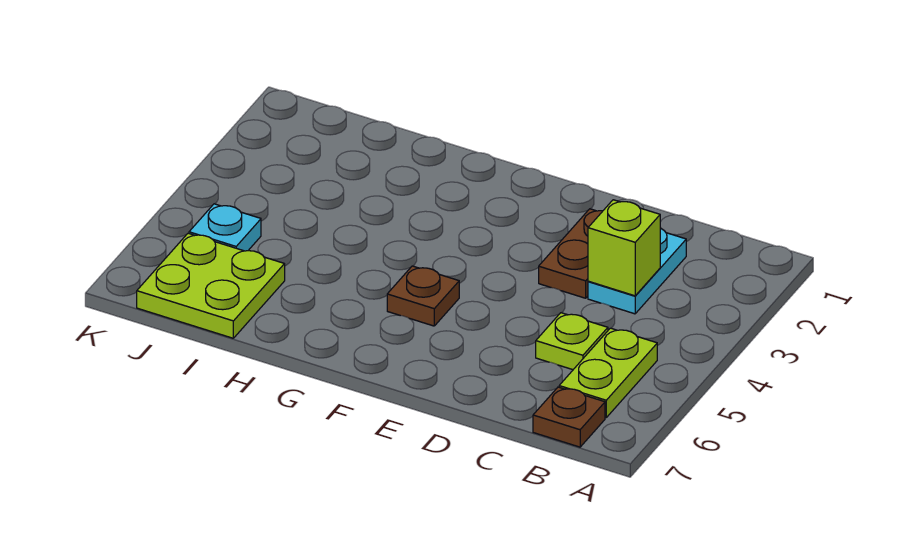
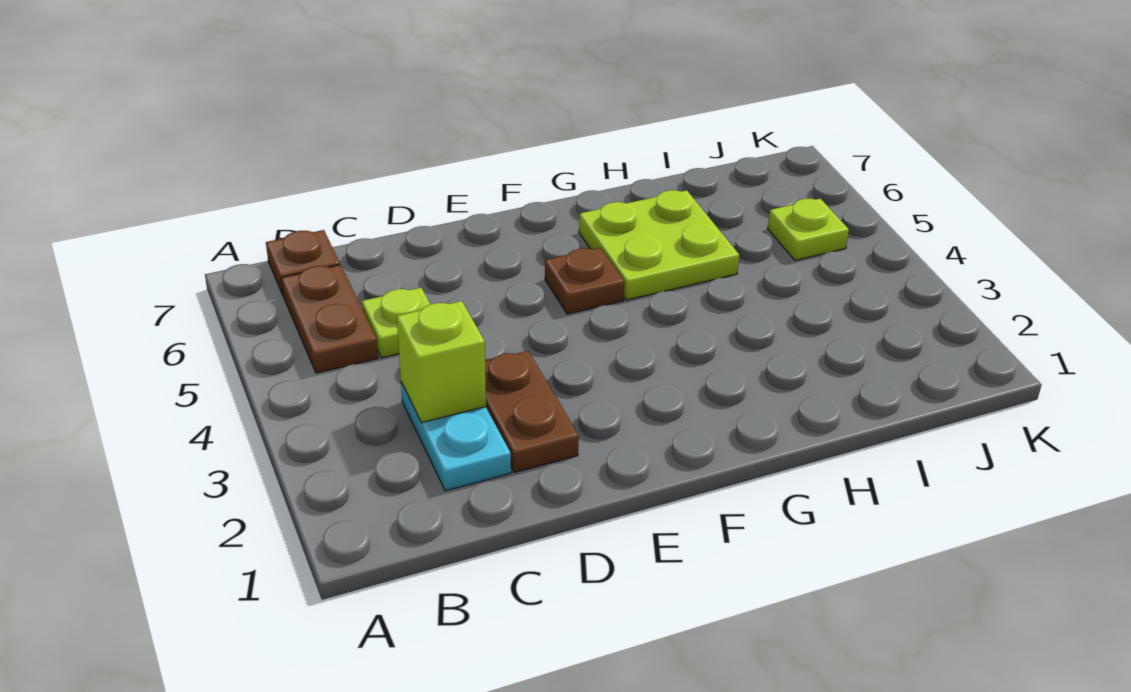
lime 1x2 plate [559,328,657,418] -> brown 1x2 plate [281,265,378,373]
lime 2x2 plate [137,233,285,338] -> lime 2x2 plate moved to [579,190,739,300]
cyan 1x1 plate [189,204,261,251] -> lime 1x1 plate [768,199,849,260]

